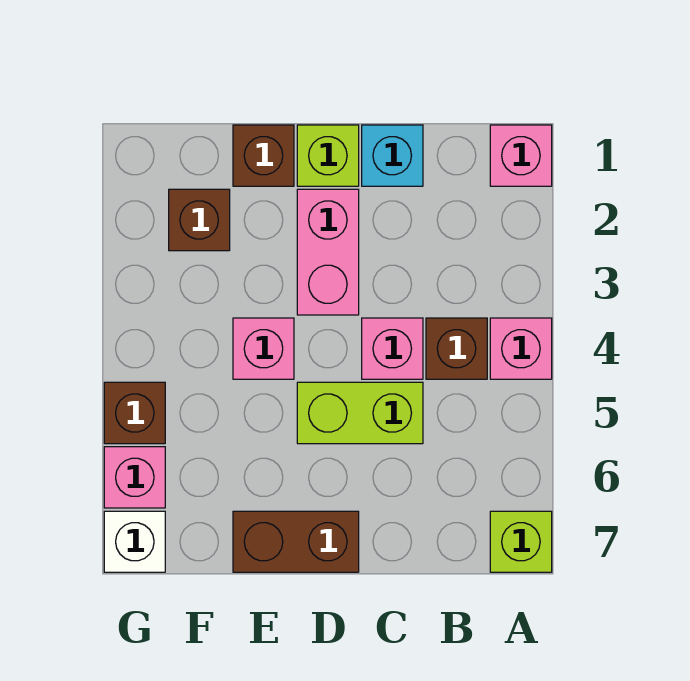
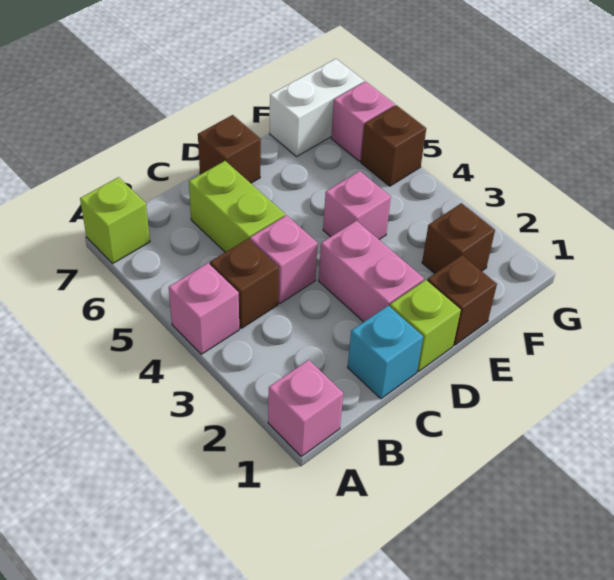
lime 1x2 brick [297,382,423,444] -> lime 1x2 brick turned to [189,161,285,252]
brown 1x2 brick [233,511,359,572] -> brown 1x1 brick [198,115,261,183]
white 1x1 brick [104,511,165,572] -> white 1x2 brick [270,59,364,157]

